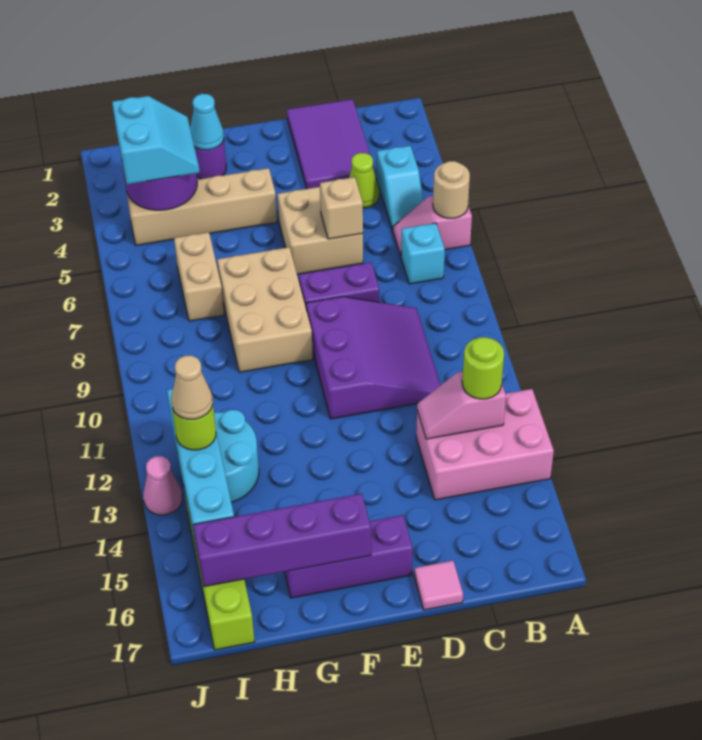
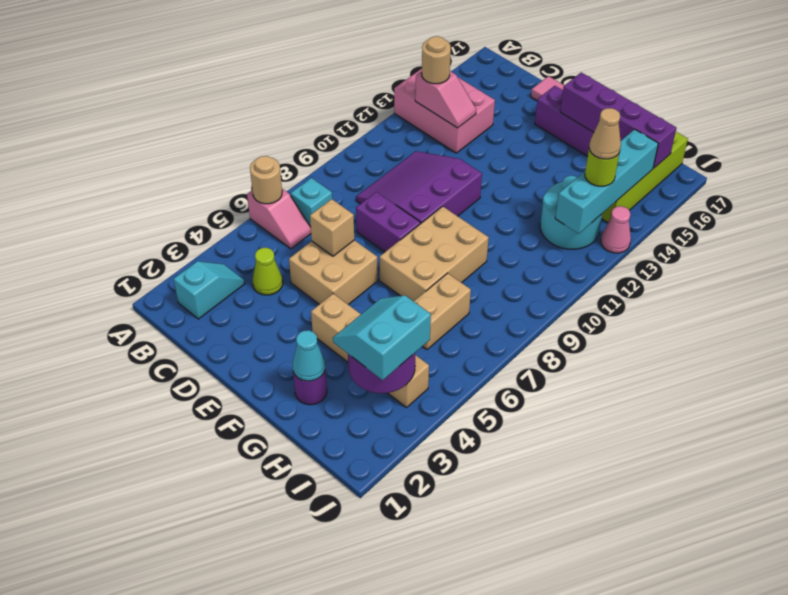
cyan 1x2 slope [377,146,423,230] -> cyan 1x2 slope moved to [174,261,244,319]
lime 1x1 round brick [462,337,504,399] -> tan 1x1 round brick [422,36,451,84]
purple 2x3 tile [287,99,375,189] -> none

